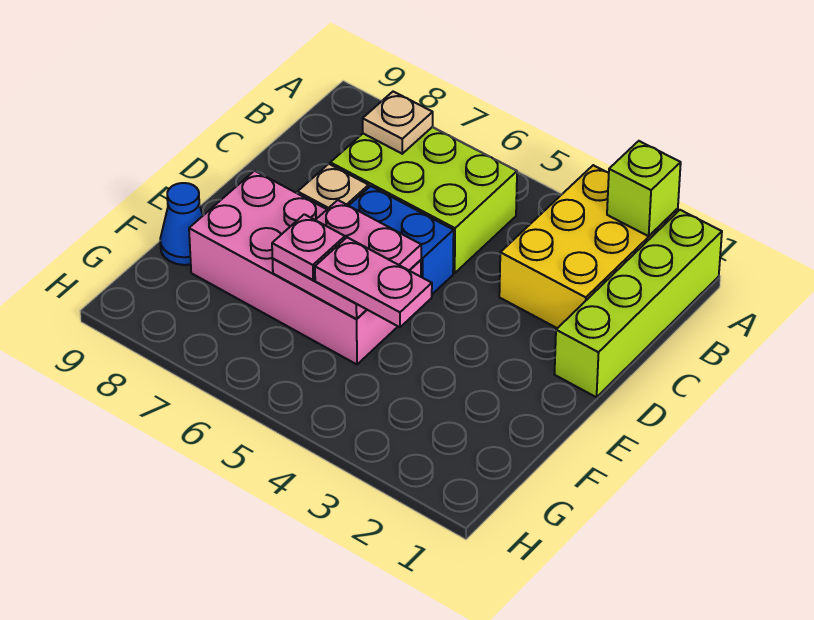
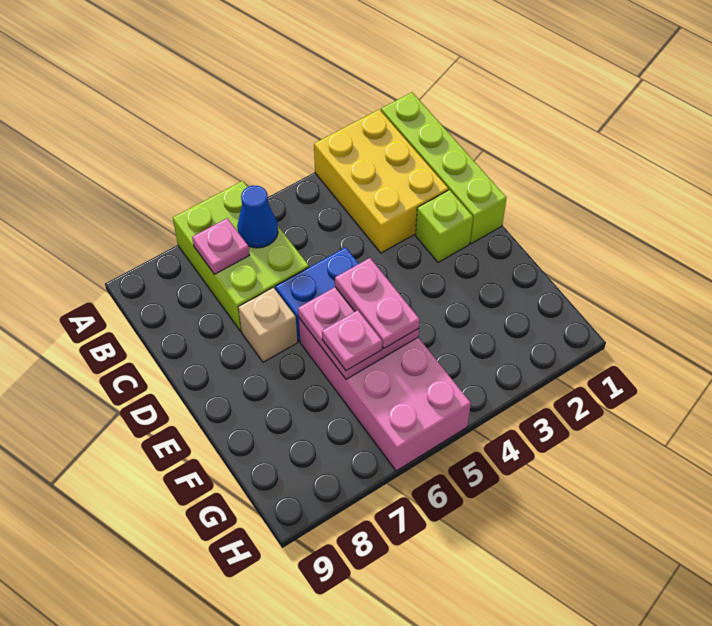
lime 1x1 brick [607,141,681,236] -> lime 1x1 brick moved to [415,190,473,262]
lime 2x3 brick [330,127,517,273] -> lime 2x3 brick turned to [173,181,309,331]
tan 1x1 plate [363,92,433,154] -> pink 1x1 plate [192,218,250,274]
pink 2x4 brick [189,171,421,364] -> pink 2x4 brick turned to [299,318,471,471]
pink 1x2 plate [315,237,432,327] -> pink 1x2 plate turned to [335,258,420,348]
blue 1x1 cone [160,183,203,265] -> blue 1x1 cone moved to [237,186,278,248]

